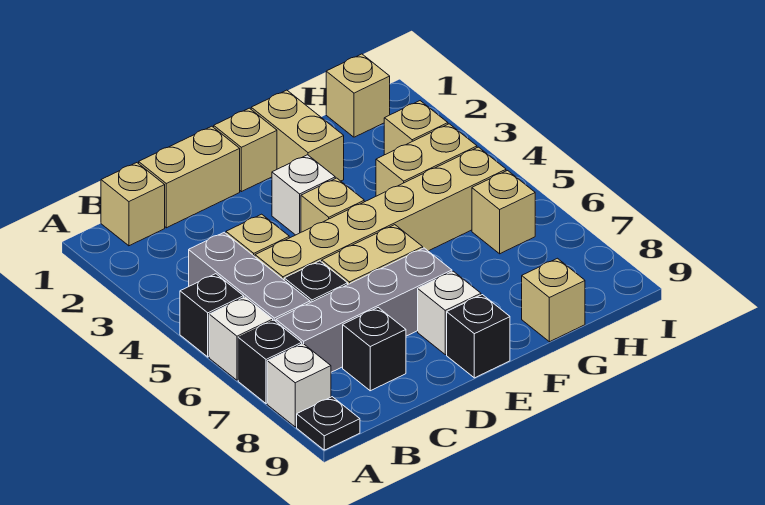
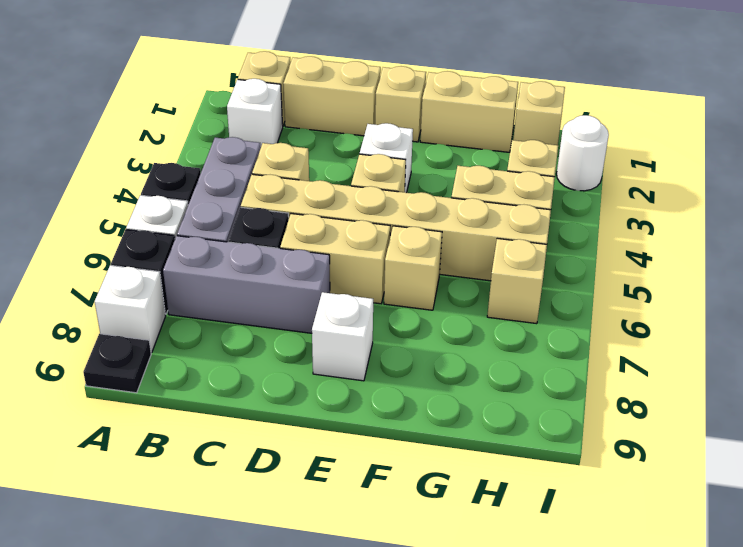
none -> white 1x1 brick [227,79,283,147]
grey 1x4 brick [276,248,452,372] -> grey 1x3 brick [163,236,330,333]
black 1x1 brick [343,308,406,391] -> none
black 1x1 brick [447,295,510,378] -> none
tan 1x2 brick [251,90,344,181] -> tan 1x2 brick turned to [420,71,518,152]
tan 1x1 brick [522,258,585,342] -> tan 1x1 brick moved to [384,226,442,310]
none -> white 1x1 round brick [557,115,609,191]

